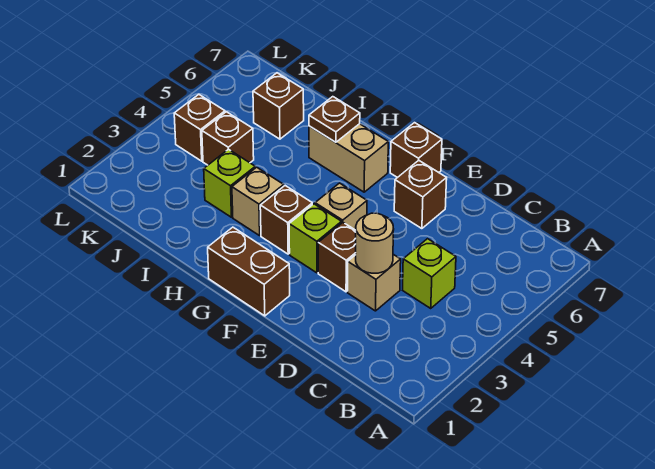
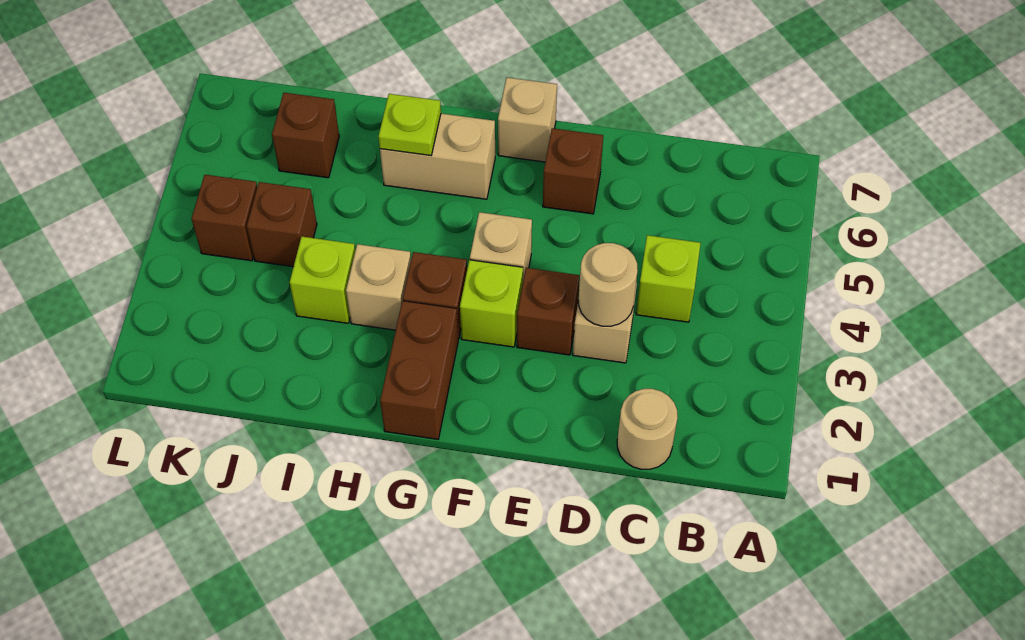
none -> tan 1x1 round brick [617,389,678,469]
brown 1x2 brick [208,227,290,316] -> brown 1x2 brick turned to [380,301,458,439]
brown 1x1 brick [390,123,442,178] -> tan 1x1 brick [498,78,557,162]
brown 1x1 plate [309,97,360,142] -> lime 1x1 plate [378,94,441,155]

